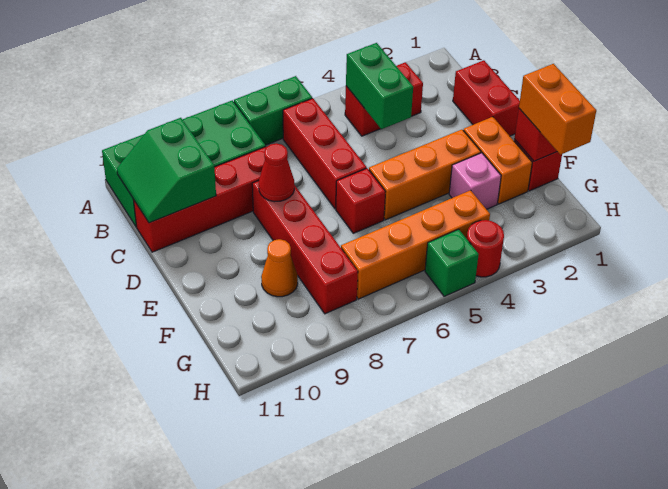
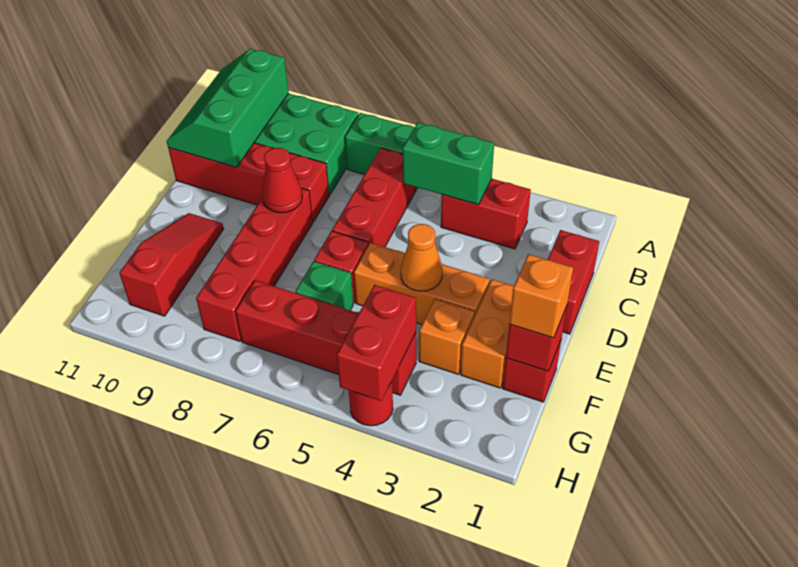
green 1x2 brick [346,43,413,129] -> green 1x2 brick turned to [403,123,494,205]
green 2x2 slope [117,118,216,223] -> green 2x3 slope [167,49,289,167]
none -> red 1x3 slope [119,213,223,316]
orange 1x2 brick [519,64,596,155] -> orange 1x1 brick [509,254,573,338]
pink 1x1 brick [449,153,501,209] -> orange 1x1 brick [419,299,475,374]
orange 1x1 cone [261,239,298,297] -> orange 1x1 cone moved to [401,224,443,291]
orange 1x4 brick [341,190,490,299] -> red 1x4 brick [236,280,416,395]
none -> red 1x2 brick [337,285,416,401]
green 1x1 brick [425,229,479,296] -> green 1x1 brick moved to [296,261,353,310]

